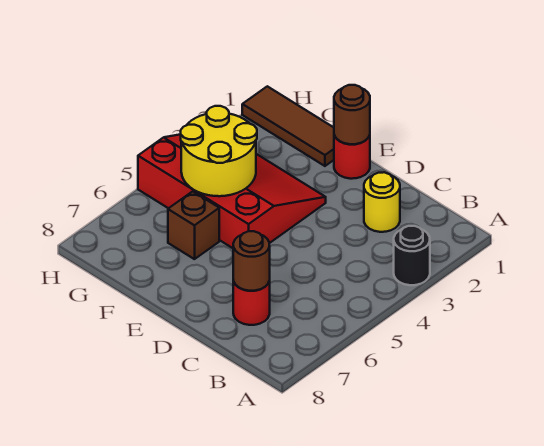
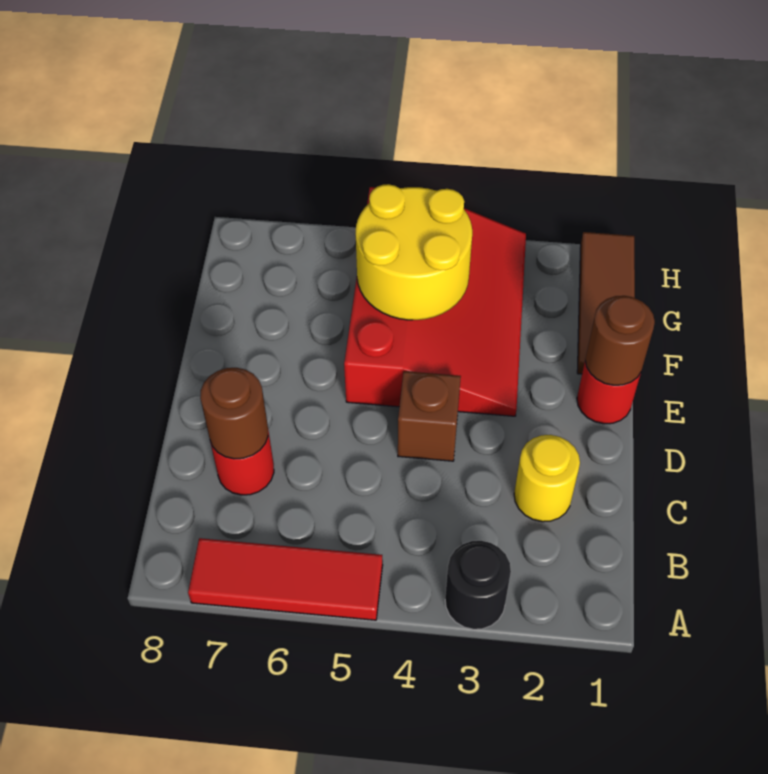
none -> red 1x3 tile [188,538,383,620]
brown 1x1 brick [168,191,219,259] -> brown 1x1 brick moved to [398,371,461,461]

